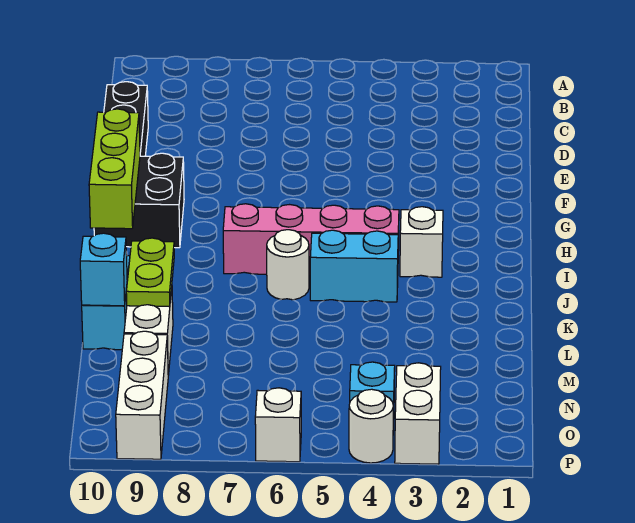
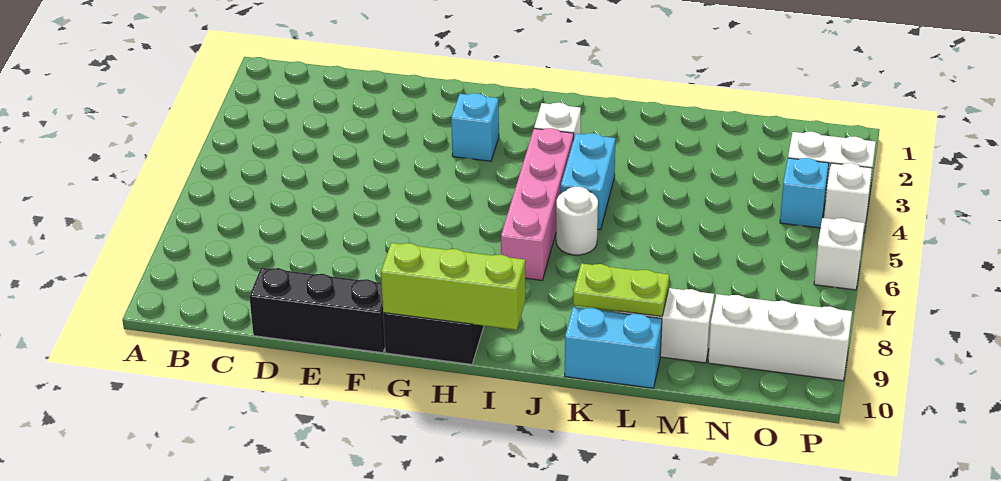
cyan 1x1 brick [80,233,127,306] -> cyan 1x1 brick moved to [451,93,499,161]
white 1x1 round brick [349,389,393,463] -> white 1x1 brick [824,163,872,233]

